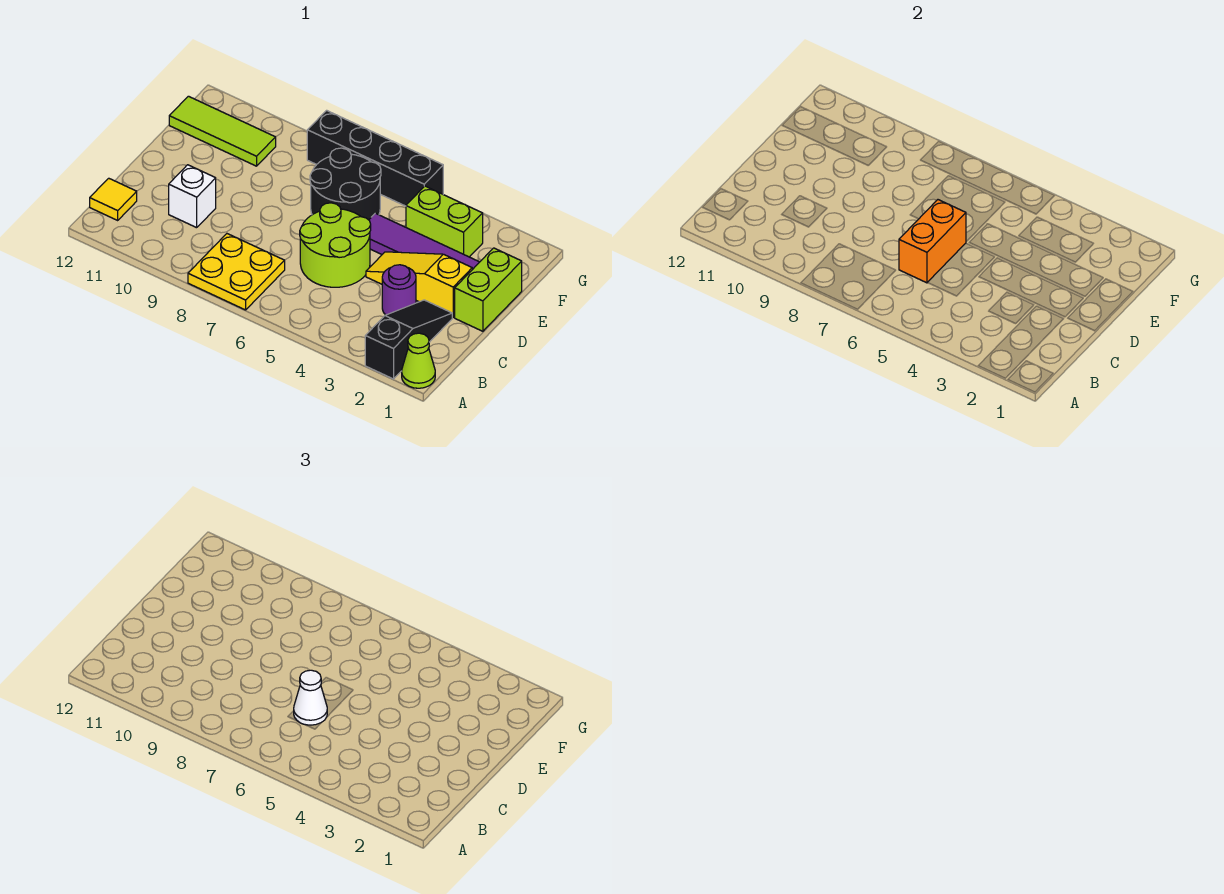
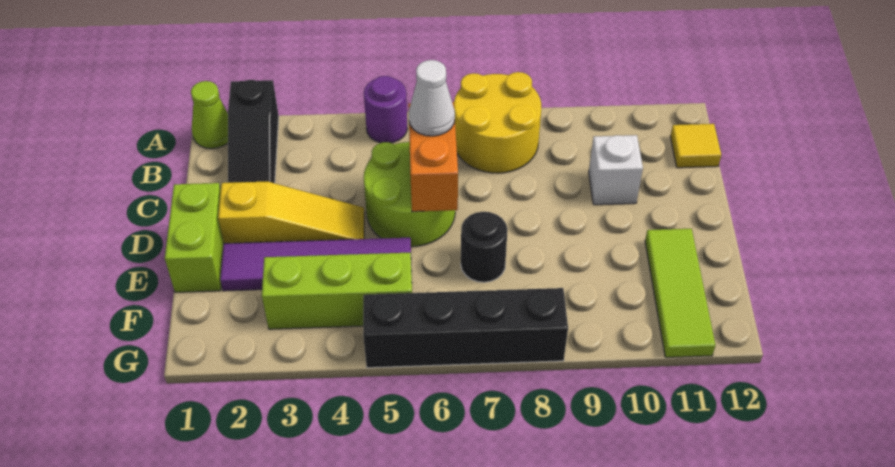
yellow 2x2 plate [188,234,285,310] -> yellow 2x2 round brick [454,72,541,173]
purple 1x1 round brick [382,265,416,315] -> purple 1x1 round brick moved to [364,76,407,143]
black 2x2 round brick [310,148,381,220] -> black 1x1 round brick [461,212,508,282]
lime 1x2 brick [406,186,483,257] -> lime 1x3 brick [262,253,412,329]
lime 1x3 tile [169,96,276,166] -> lime 1x3 tile turned to [645,229,715,357]

